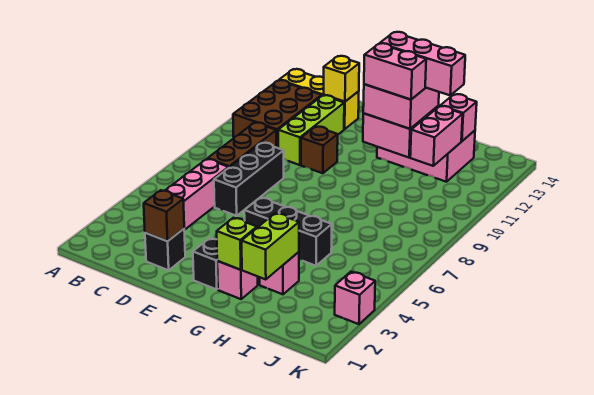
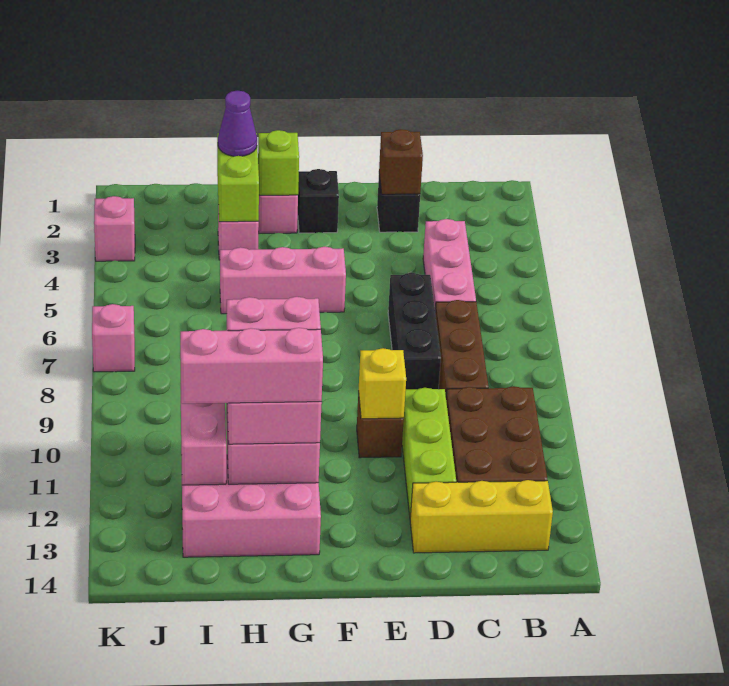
yellow 1x1 brick [324,56,359,102] -> yellow 1x1 brick moved to [359,348,406,419]
black 1x3 brick [244,198,332,266] -> pink 1x3 brick [220,247,346,314]
none -> purple 1x1 cone [218,91,257,156]
pink 1x1 brick [441,94,477,141] -> pink 1x1 brick moved to [92,304,135,372]

